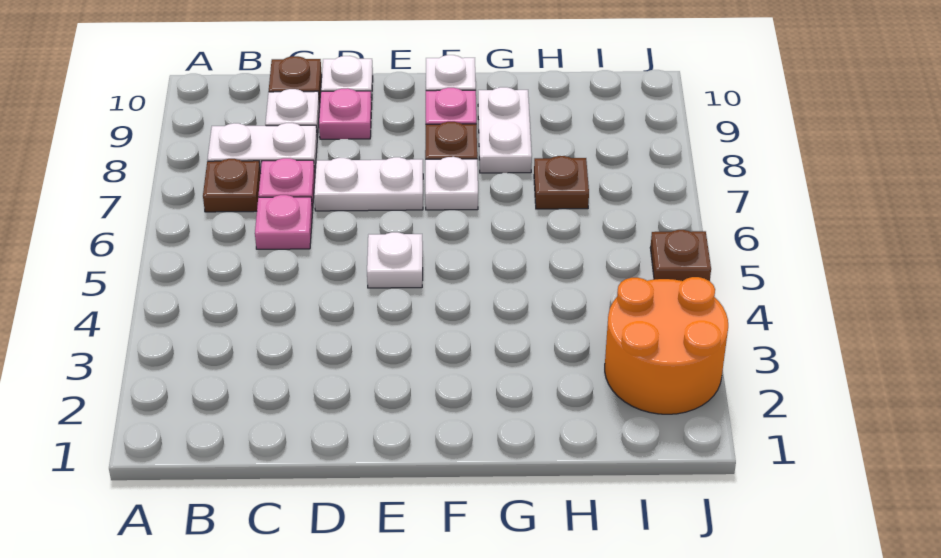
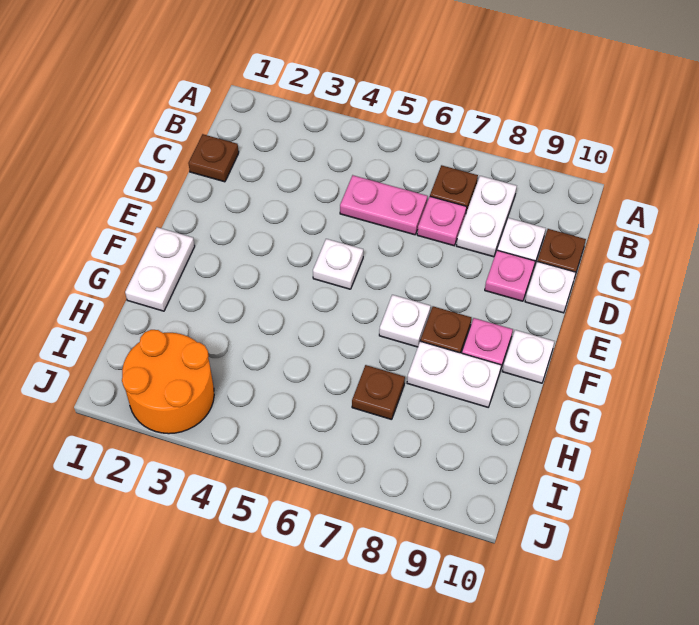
pink 1x1 plate [255,195,313,249] -> pink 1x2 plate [340,175,428,235]
white 1x2 plate [314,157,423,211] -> white 1x2 plate moved to [125,227,195,311]
brown 1x1 plate [650,230,711,281] -> brown 1x1 plate moved to [188,134,239,182]

